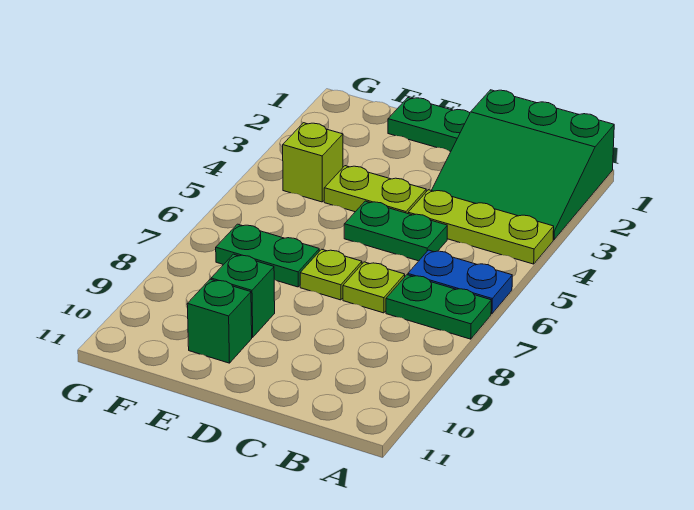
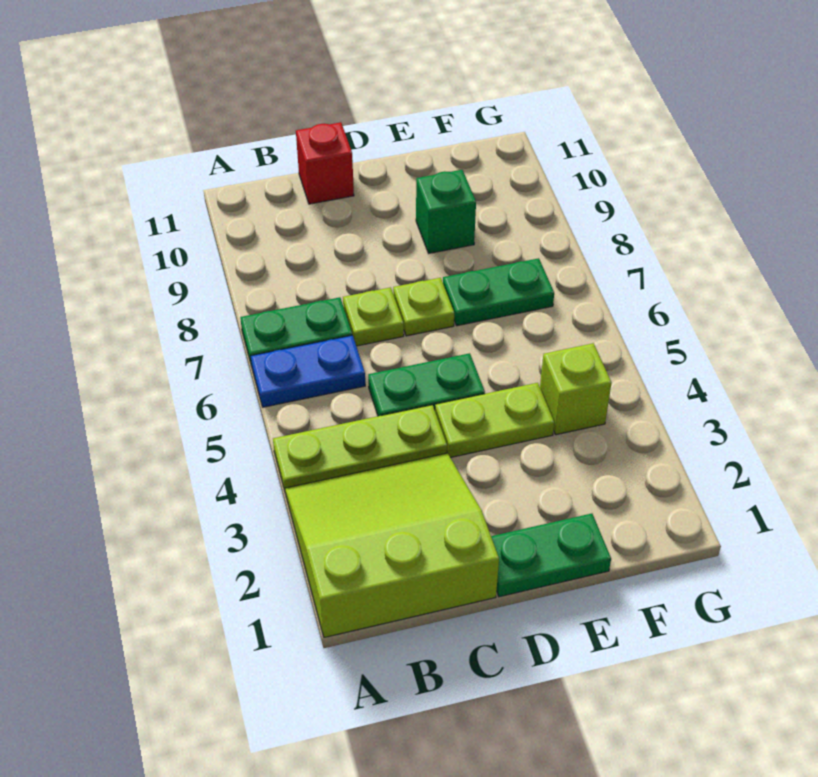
green 3x3 slope [431,90,614,240] -> lime 3x3 slope [285,453,499,638]
none -> red 1x1 brick [296,122,354,204]
green 1x1 brick [187,279,252,363] -> none

